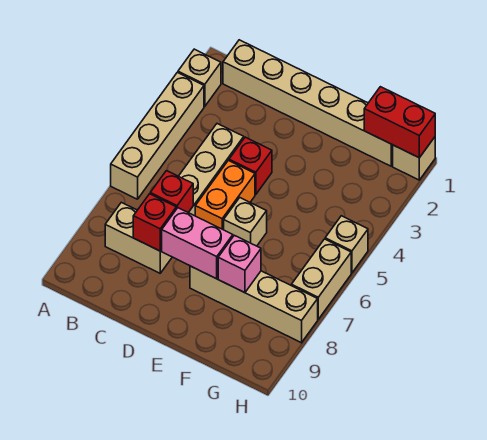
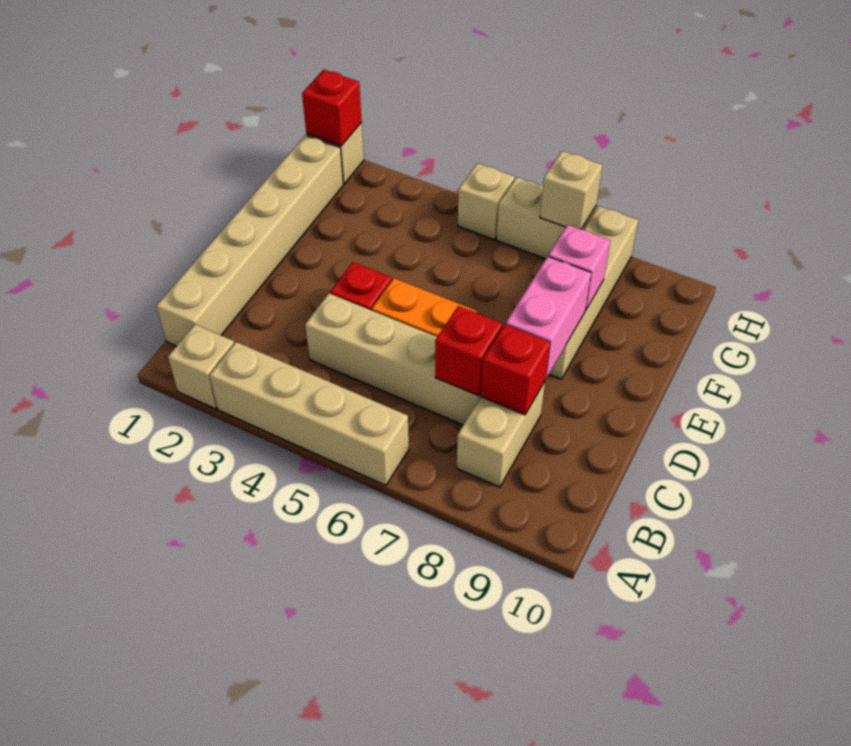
tan 1x1 brick [224,198,267,246] -> tan 1x1 brick moved to [540,151,603,229]
red 1x2 brick [364,87,435,158] -> red 1x1 brick [302,70,362,146]

